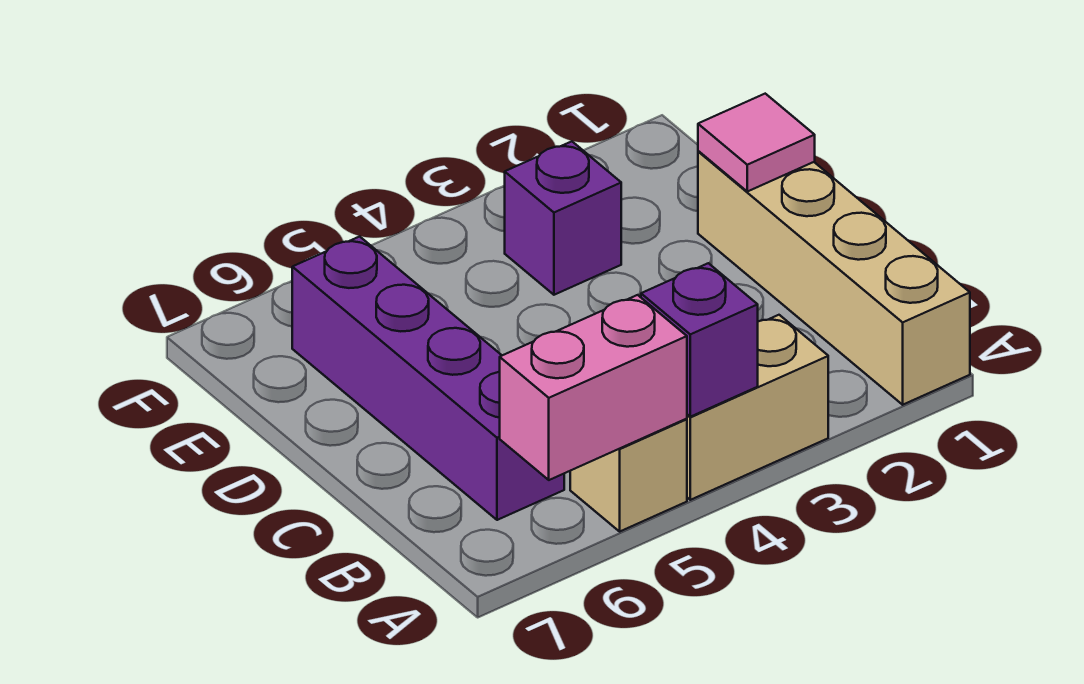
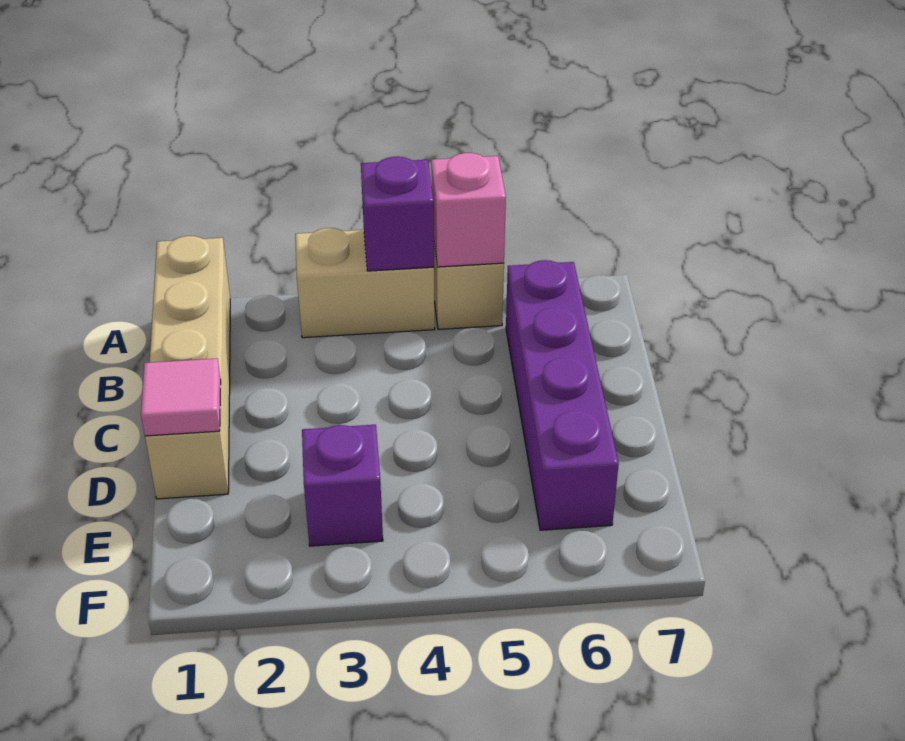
pink 1x2 brick [500,295,687,480] -> pink 1x1 brick [431,153,506,267]

